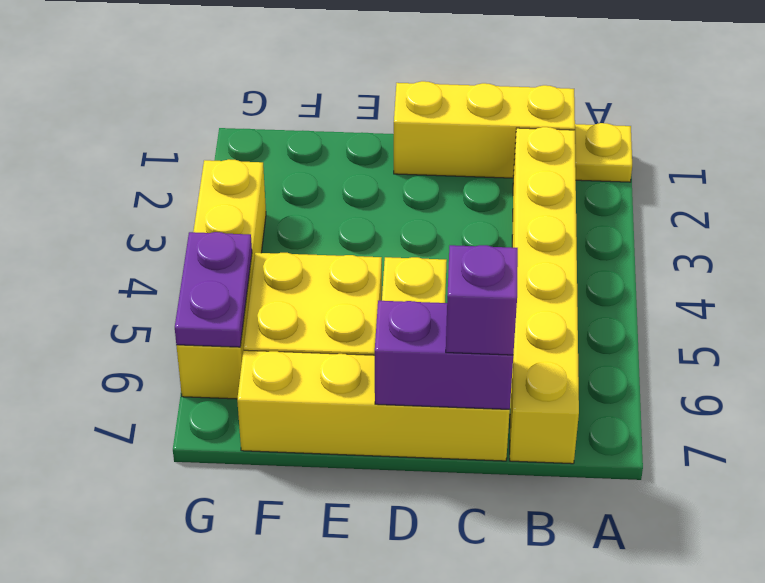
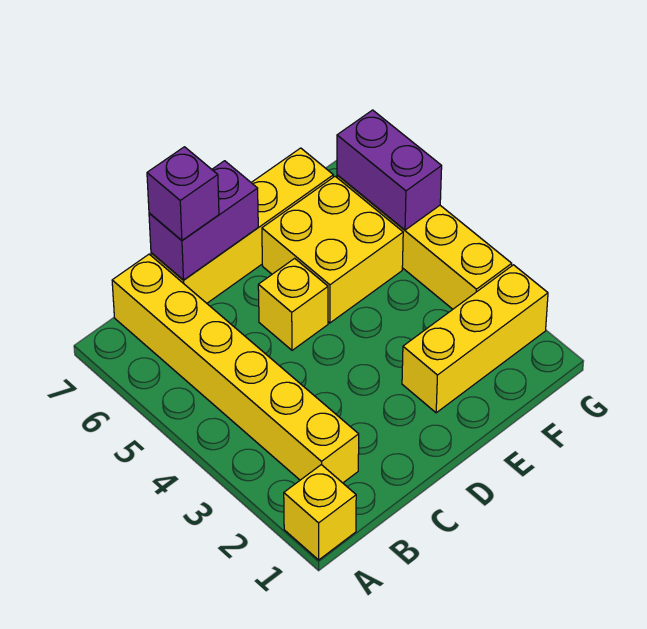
yellow 1x1 plate [575,123,632,182] -> yellow 1x1 brick [284,465,356,560]
yellow 1x3 brick [394,81,575,178] -> yellow 1x3 brick moved to [402,265,548,413]
purple 1x2 plate [175,232,252,347] -> purple 1x2 brick [337,110,442,230]

